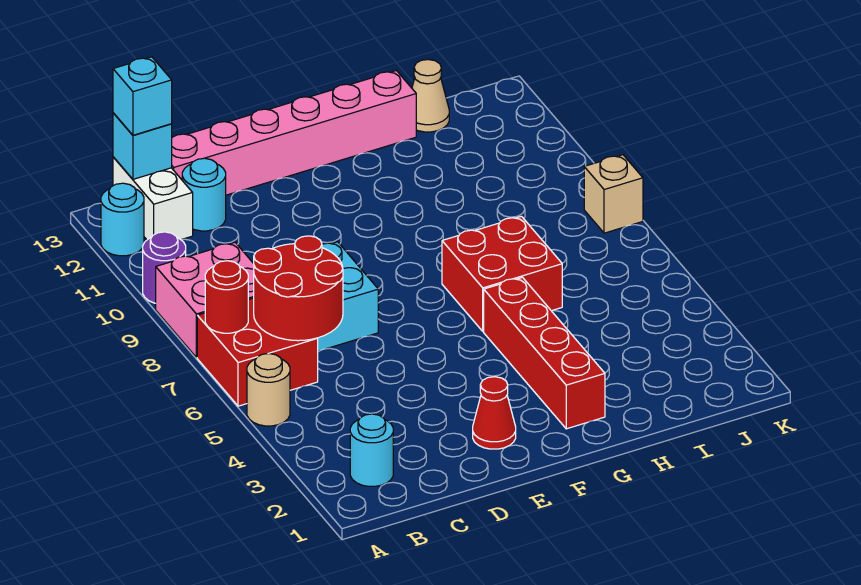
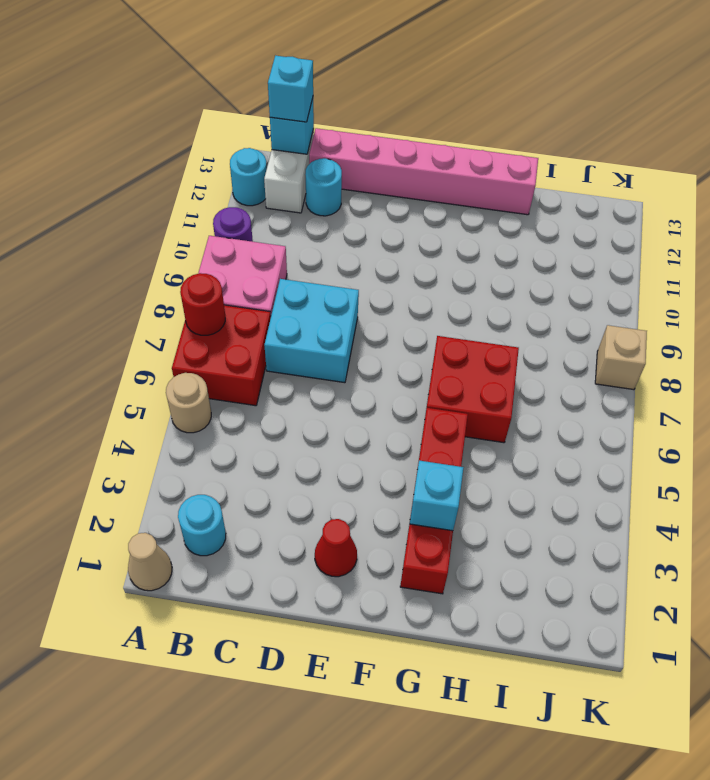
red 2x2 round brick [254,236,343,341] -> none
none -> cyan 1x1 brick [410,461,464,531]
tan 1x1 cone [412,60,449,132] -> tan 1x1 cone moved to [128,533,172,591]

